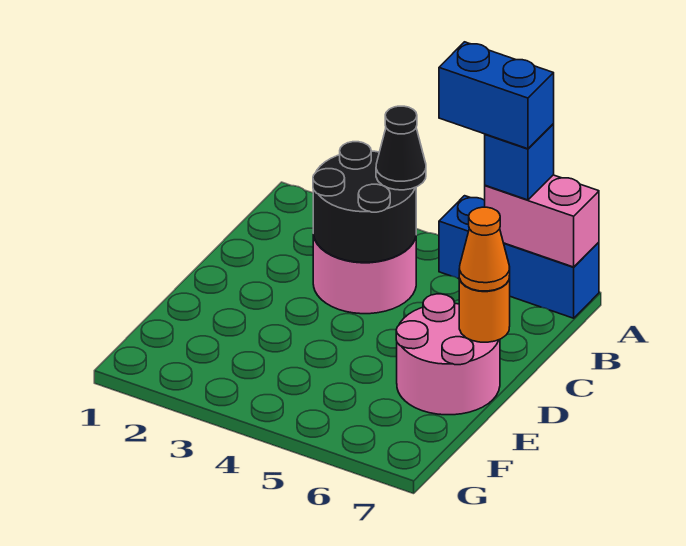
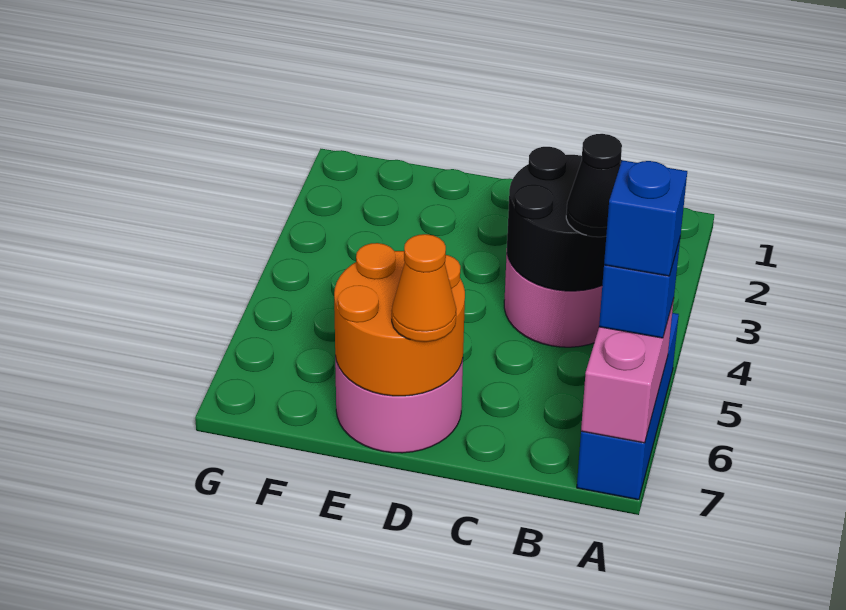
blue 1x2 brick [439,42,554,149] -> blue 1x1 brick [604,160,687,276]
orange 1x1 round brick [459,276,510,342] -> orange 2x2 round brick [334,243,465,396]

